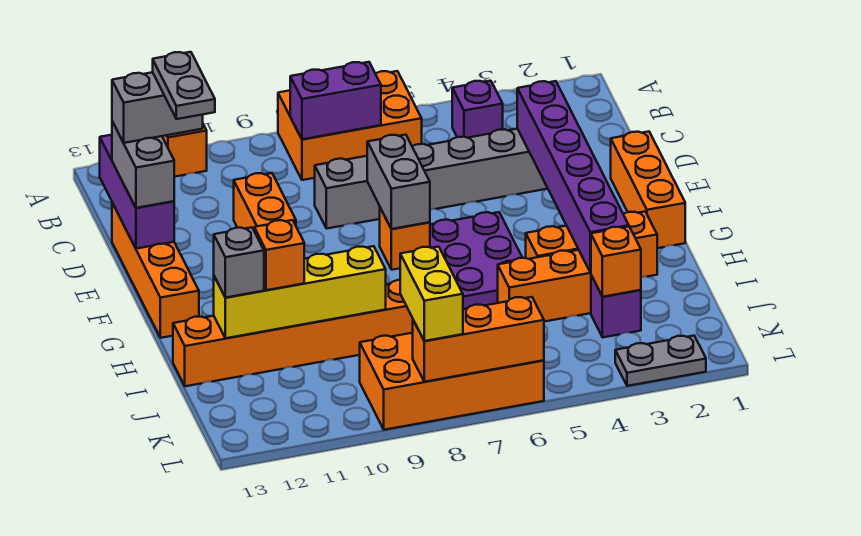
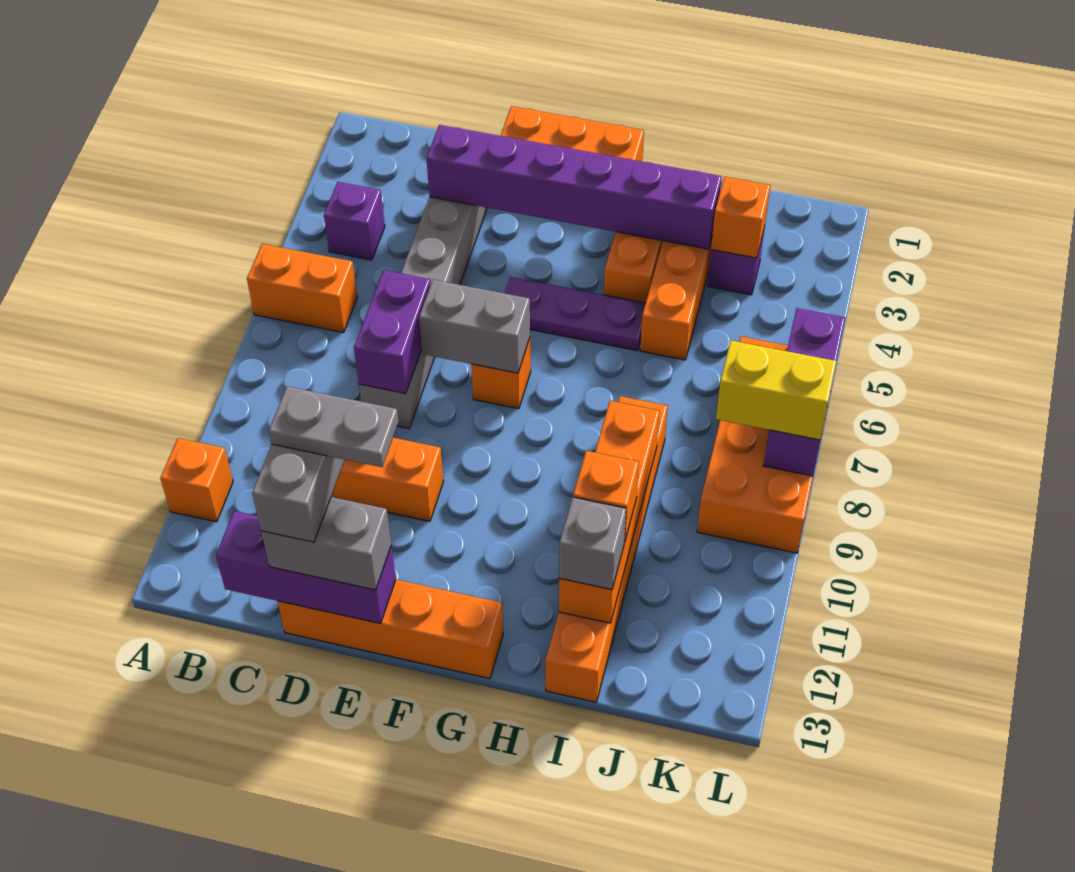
orange 2x3 brick [278,71,422,180] -> orange 1x2 brick [247,244,357,333]
purple 1x2 brick [290,62,381,139] -> purple 1x2 brick moved to [354,270,431,393]
purple 2x3 plate [430,212,522,309] -> purple 1x3 plate [505,277,646,351]
yellow 1x4 brick [214,246,386,338] -> orange 1x4 brick [559,401,660,623]
grey 1x2 plate [615,336,706,386] -> none
orange 1x3 brick [413,297,544,382] -> purple 1x3 brick [763,308,845,476]

